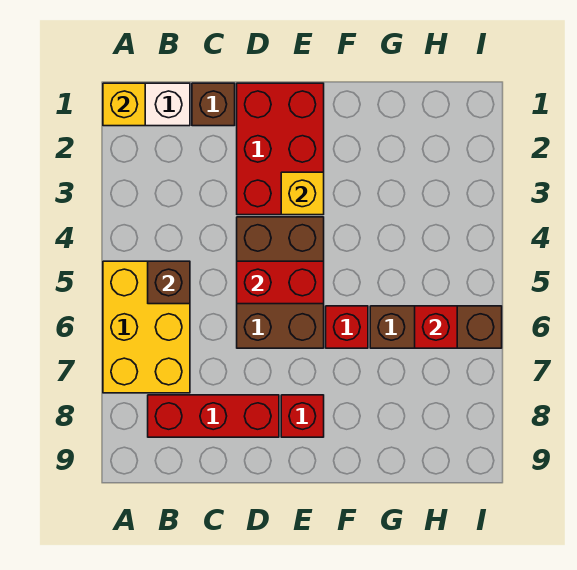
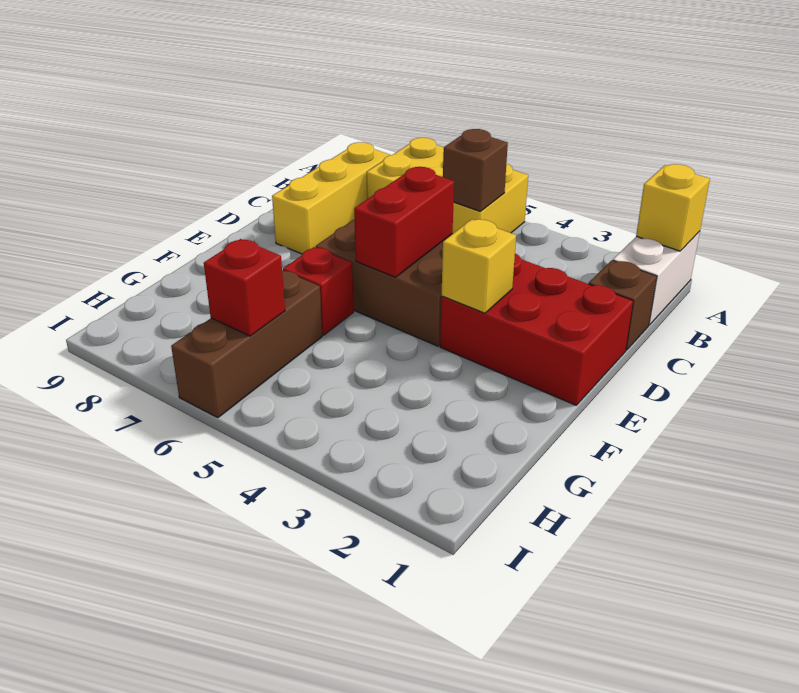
red 1x3 brick [148,395,279,437] -> yellow 1x3 brick [272,142,390,254]
red 1x1 brick [281,395,324,437] -> none

